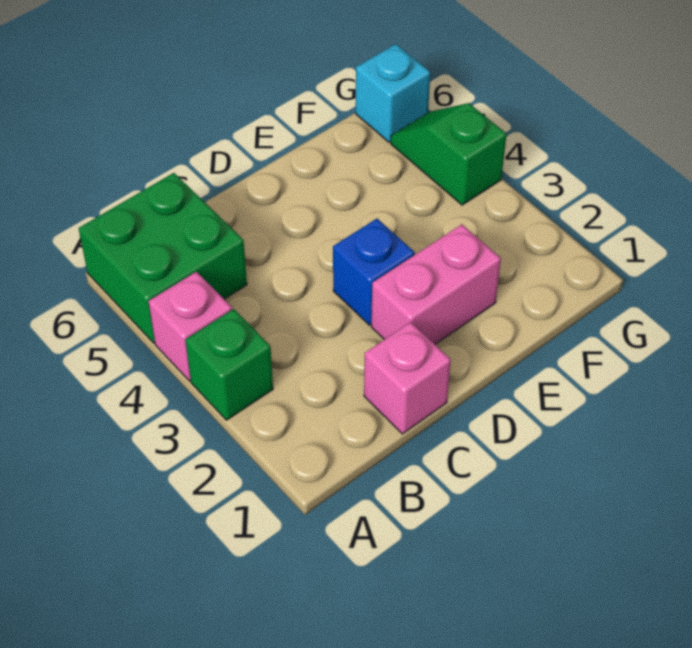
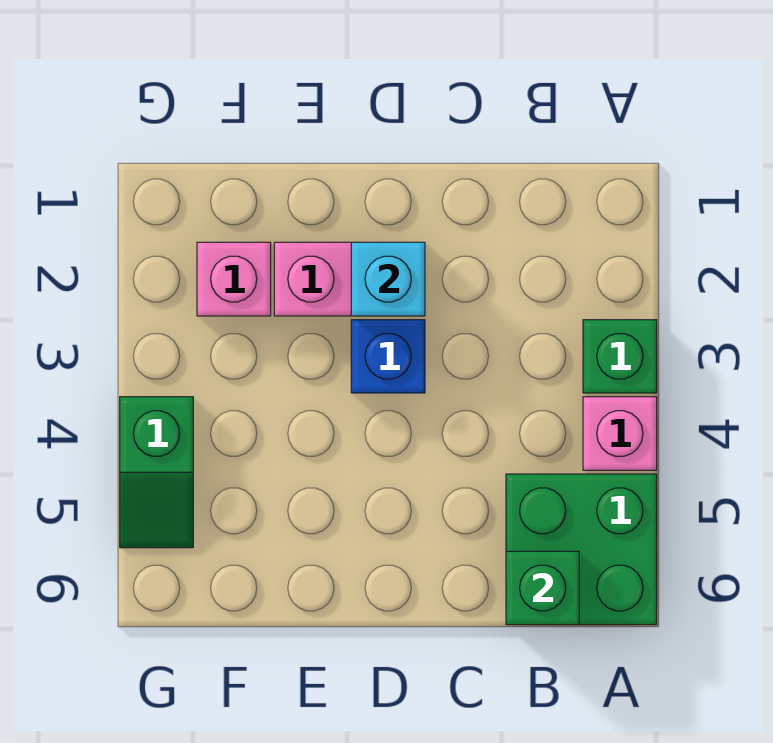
none -> green 1x1 brick [506,551,579,625]
pink 1x1 brick [364,322,451,434] -> pink 1x1 brick moved to [197,242,271,316]
cyan 1x1 brick [356,44,430,142] -> cyan 1x1 brick moved to [351,242,425,316]

